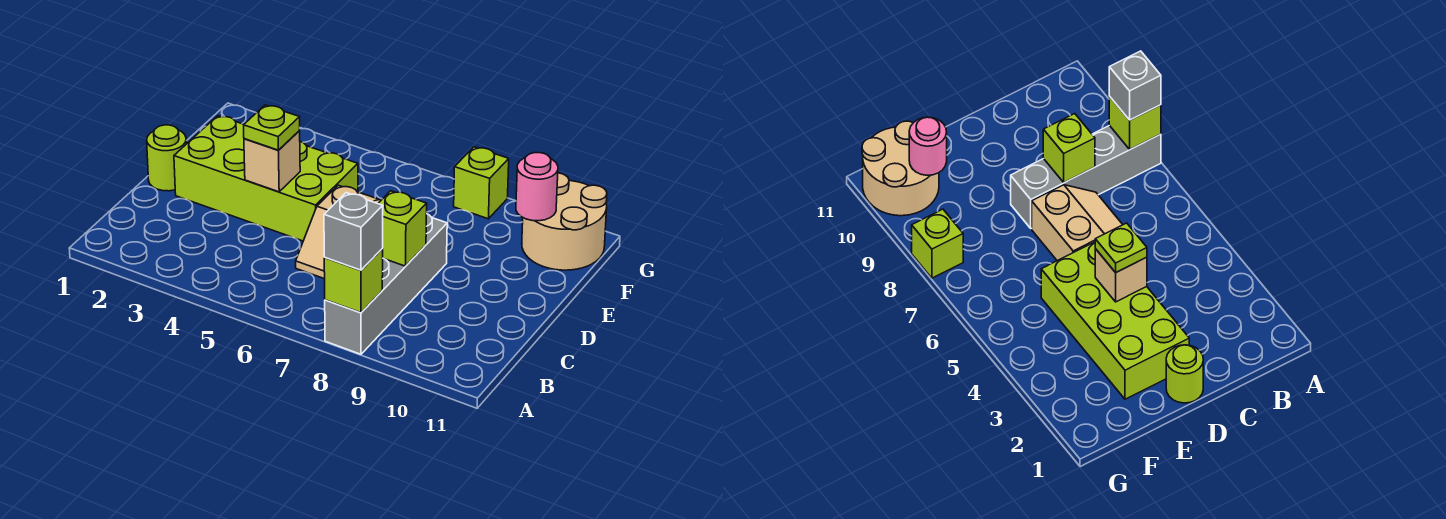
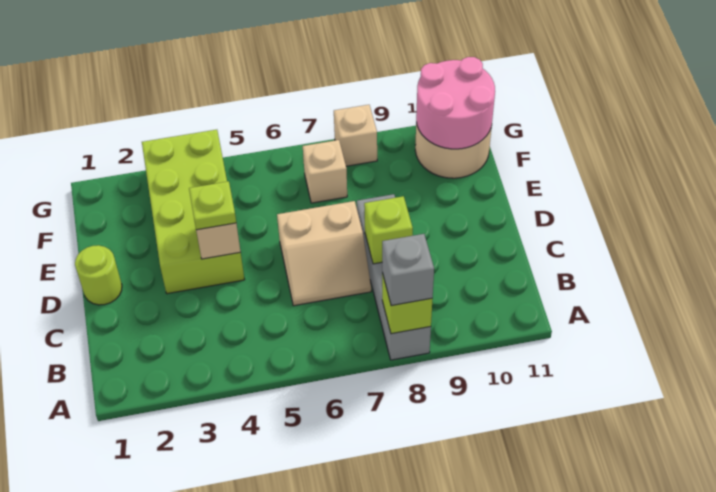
lime 2x4 brick [174,116,358,241] -> lime 2x4 brick turned to [142,130,245,294]
none -> tan 1x1 brick [303,140,347,203]
pink 1x1 round brick [516,153,558,221] -> pink 2x2 round brick [416,57,495,149]
lime 1x1 brick [454,147,509,219] -> tan 1x1 brick [334,105,377,166]

